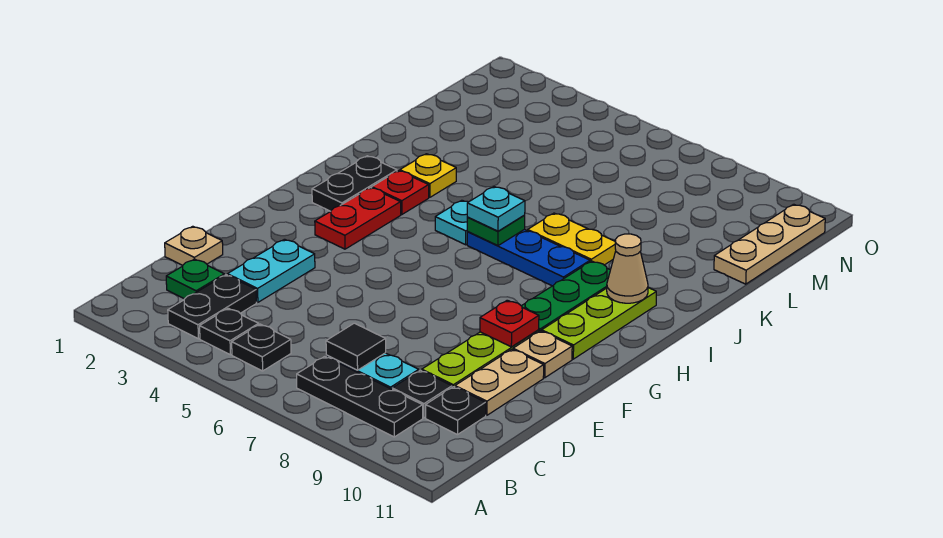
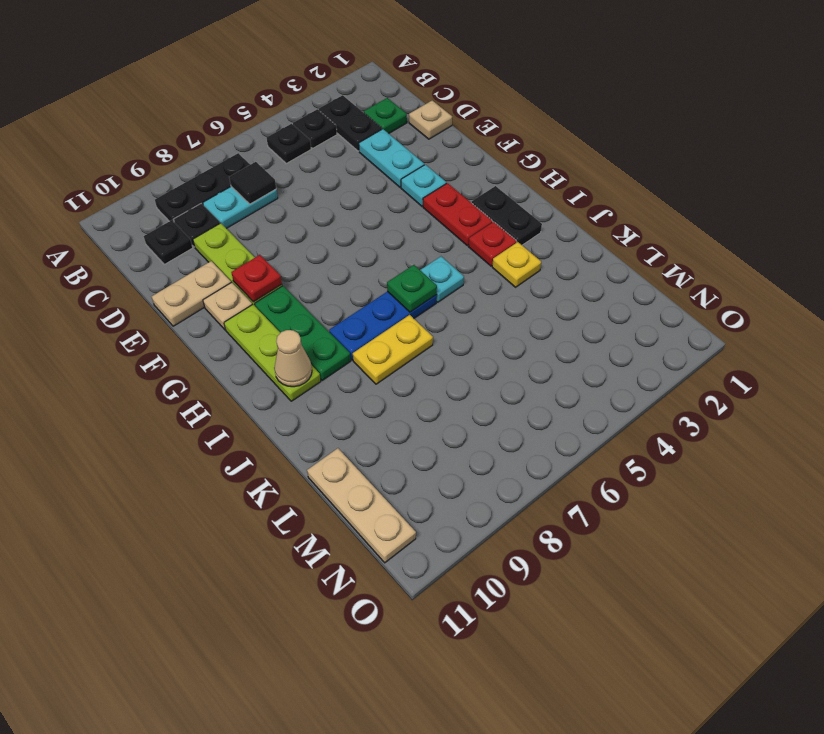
tan 1x2 plate [455,349,544,415] -> tan 1x2 plate turned to [152,261,231,326]
cyan 1x1 plate [467,187,525,231] -> cyan 1x1 plate moved to [401,165,446,206]

